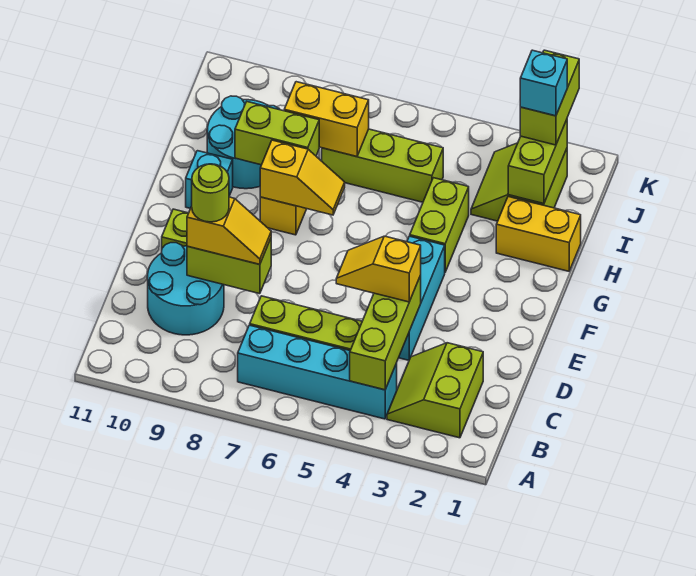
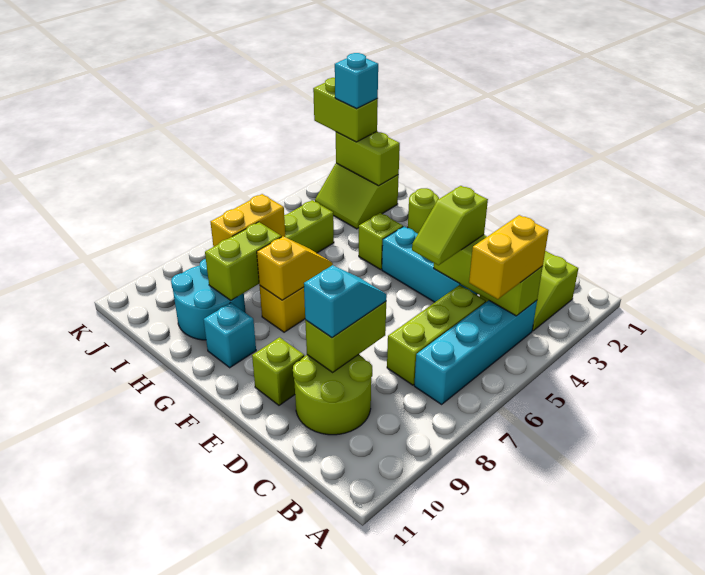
cyan 2x2 round brick [148,243,224,335] -> lime 2x2 round brick [293,354,372,435]
yellow 1x2 slope [336,236,421,302] -> lime 1x2 slope [412,186,488,265]
yellow 1x2 slope [187,197,271,264] -> cyan 1x2 slope [304,265,387,338]
lime 1x1 round brick [192,164,229,222] -> lime 1x1 round brick moved to [408,188,439,234]
lime 1x2 brick [410,178,469,272] -> lime 1x1 brick [359,213,403,269]
yellow 1x2 brick [496,197,581,271] -> yellow 1x2 brick moved to [469,215,549,299]

